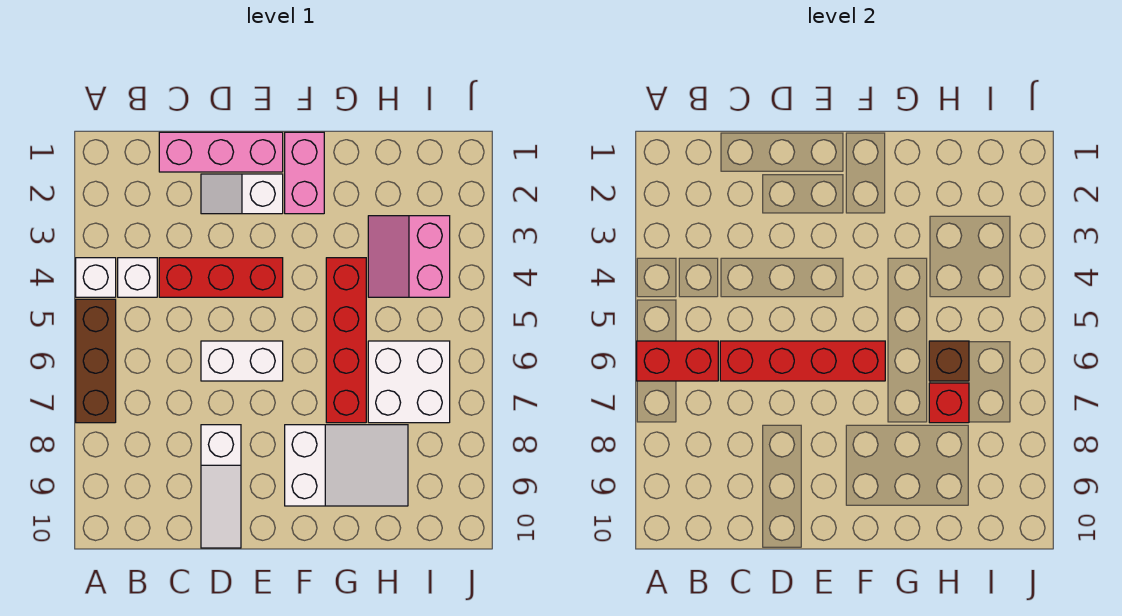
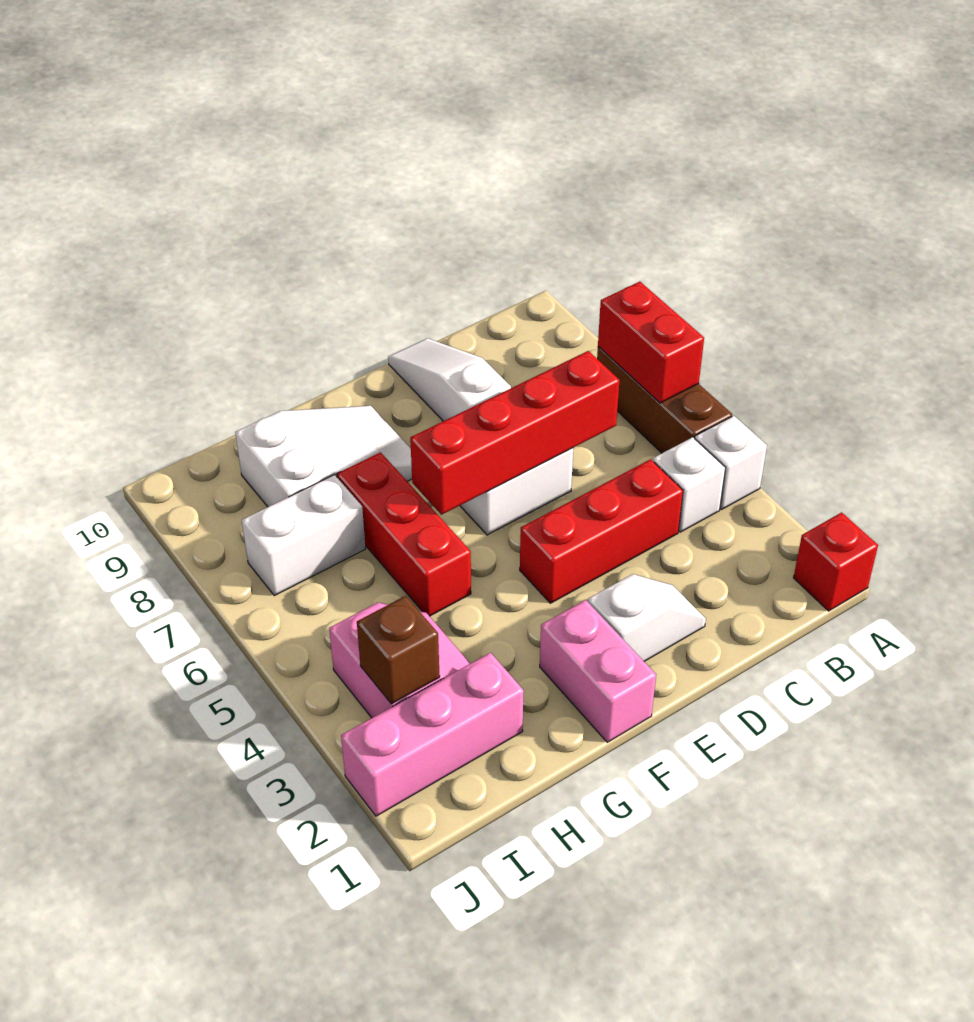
red 1x2 brick [637,341,718,381] -> red 1x2 brick turned to [598,282,704,403]
pink 1x3 brick [159,132,283,172] -> pink 1x3 brick moved to [341,653,524,816]
white 2x3 slope [285,425,408,506] -> white 2x3 slope turned to [235,406,412,507]
red 1x4 brick [326,258,366,423] -> red 1x3 brick [337,452,471,616]
white 2x2 brick [368,341,450,423] -> white 1x2 brick [242,475,365,596]
brown 1x1 brick [929,341,969,381] -> brown 1x1 brick moved to [357,596,440,704]
red 1x1 brick [929,383,969,423] -> red 1x1 brick moved to [793,512,878,611]

